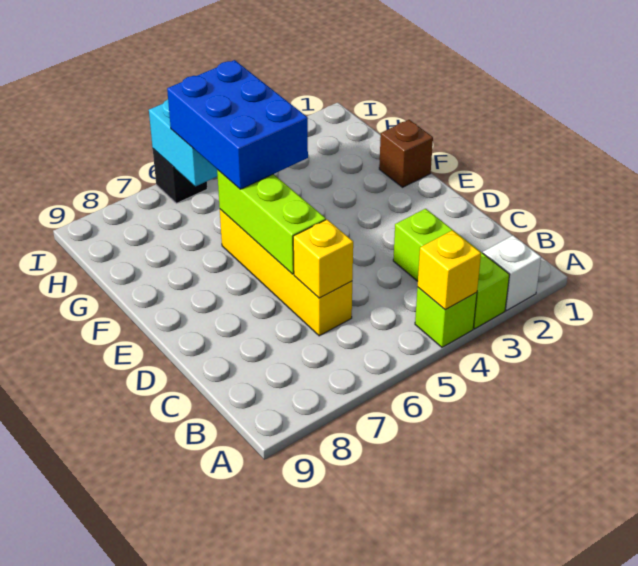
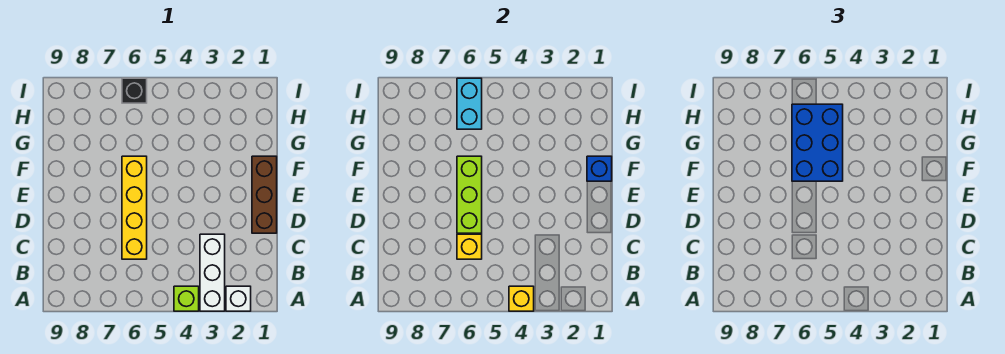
lime 1x3 brick [393,209,509,329] -> white 1x3 brick [200,234,225,311]
brown 1x1 brick [379,120,433,187] -> brown 1x3 brick [252,156,277,233]
none -> blue 1x1 brick [587,156,612,181]

